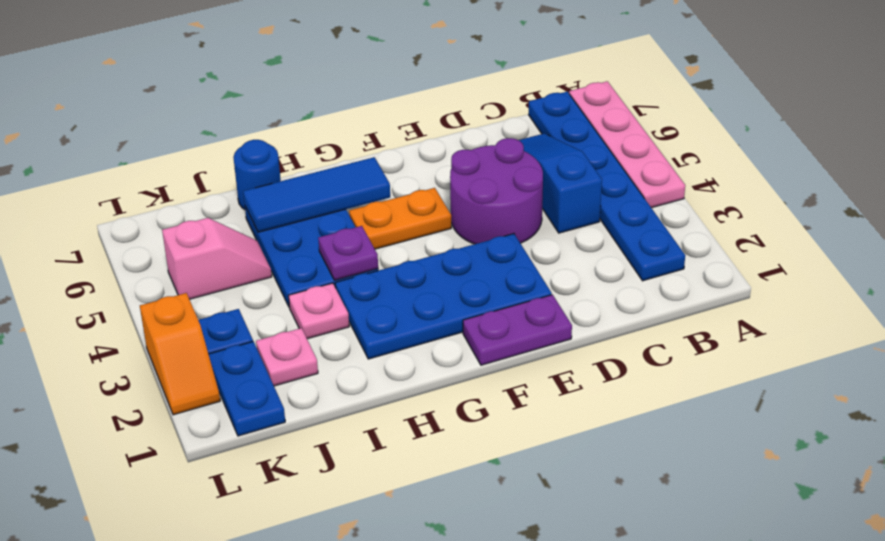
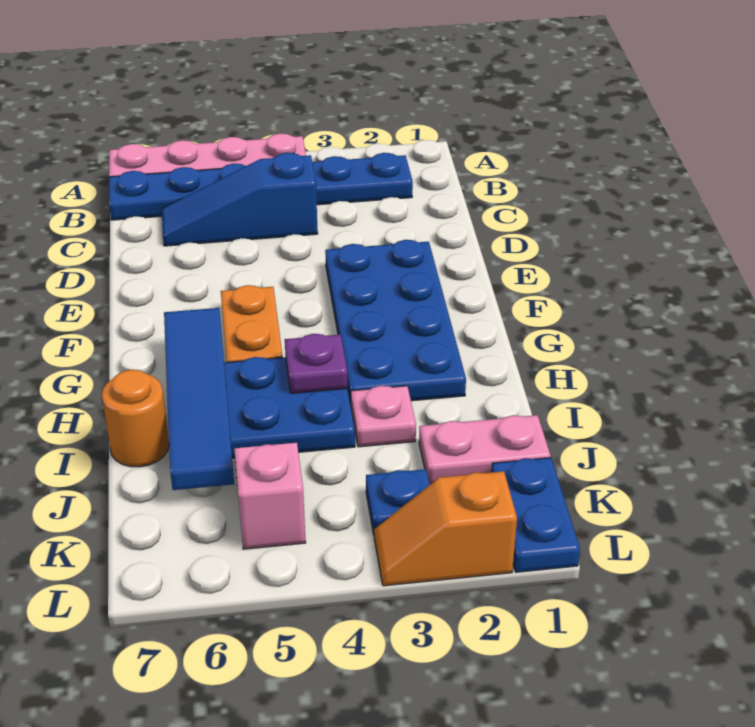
purple 2x2 round brick [450,138,543,244] -> none
purple 1x2 plate [463,295,572,365] -> none
blue 1x3 tile [243,157,390,232] -> blue 1x4 tile [164,308,234,490]
blue 1x1 round brick [233,140,281,209] -> orange 1x1 round brick [102,370,169,467]
pink 1x1 plate [256,328,318,386] -> pink 1x2 plate [419,415,551,484]
blue 1x2 plate [209,342,285,436] -> blue 1x2 plate turned to [491,458,580,572]
orange 1x2 slope [140,293,220,415] -> orange 1x2 slope turned to [374,471,517,586]

